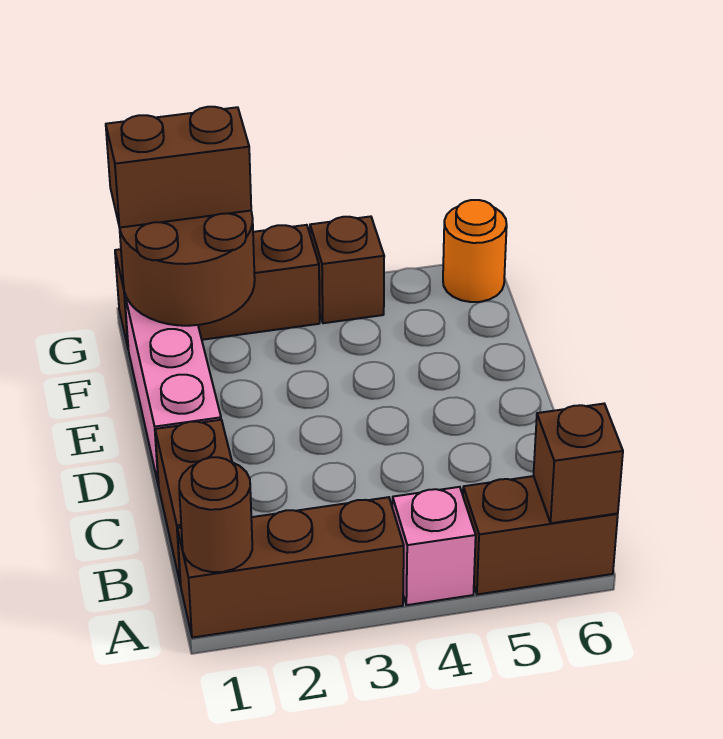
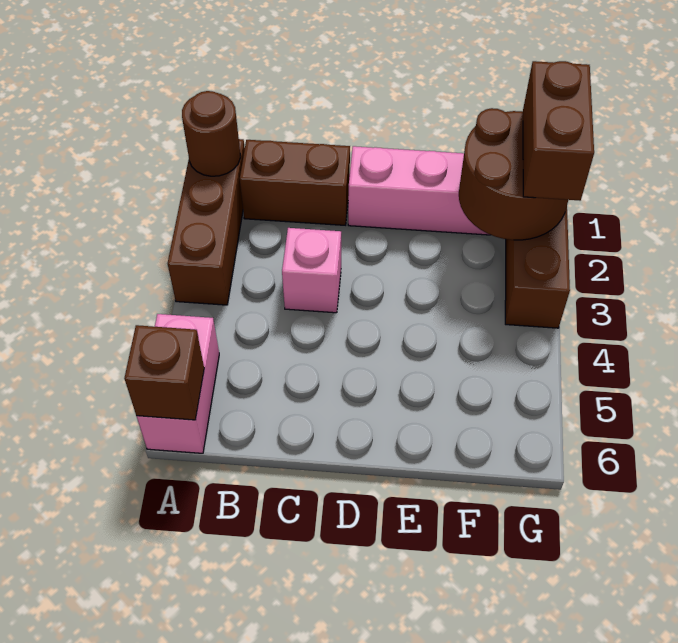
pink 1x1 brick [392,487,476,605] -> pink 1x1 brick moved to [282,228,341,313]
brown 1x2 brick [463,476,618,594] -> pink 1x2 brick [137,314,219,453]
brown 1x1 brick [310,216,384,323] -> none
orange 1x1 round brick [443,200,507,302] -> none

